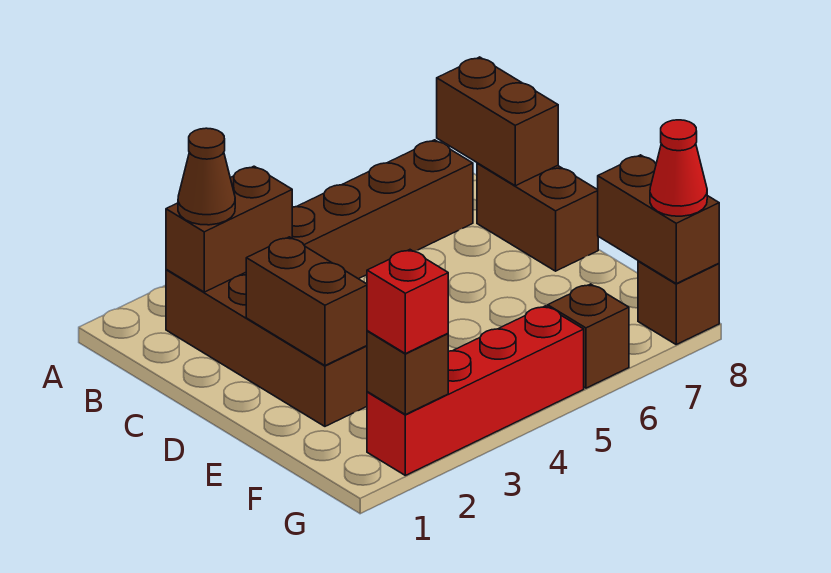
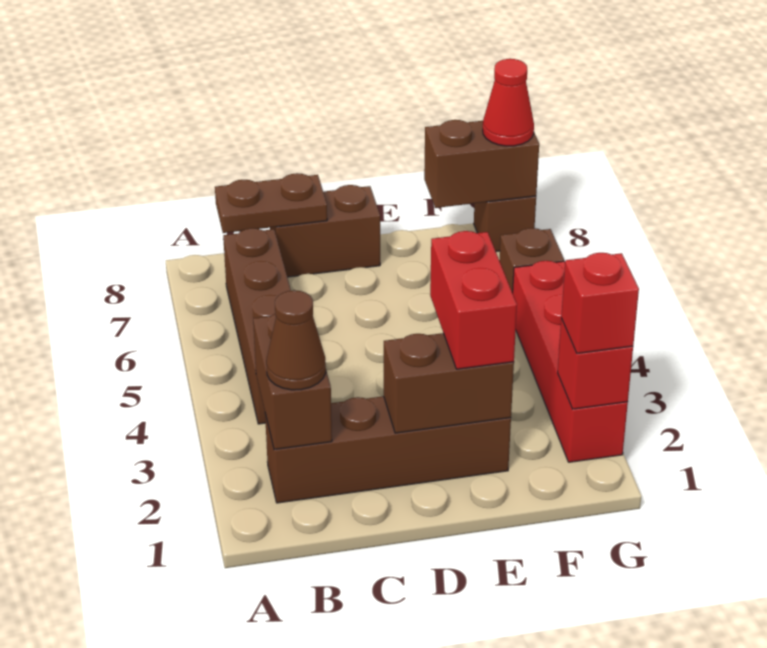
brown 1x2 brick [437,57,558,186] -> brown 1x2 plate [215,173,327,233]
none -> red 1x2 brick [430,231,517,369]
brown 1x1 brick [367,331,448,415] -> red 1x1 brick [558,318,633,409]

